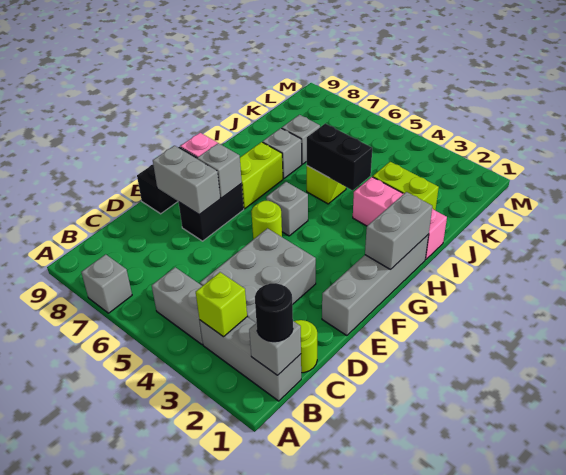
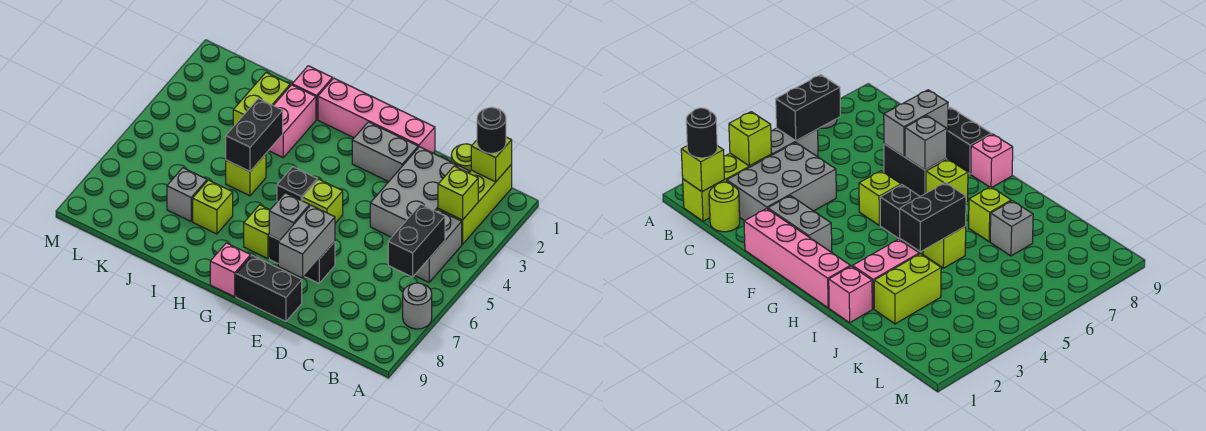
grey 1x1 brick [81,254,132,313] -> grey 1x1 round brick [403,283,432,329]
grey 1x3 brick [200,317,301,401] -> lime 1x3 brick [438,164,512,244]
grey 1x1 brick [249,321,301,375] -> lime 1x1 brick [471,137,512,182]
none -> black 1x2 brick [388,204,445,277]
grey 2x3 brick [200,228,316,323] -> grey 2x3 brick turned to [370,147,469,237]
grey 1x4 brick [322,234,429,336] -> pink 1x4 brick [318,78,435,153]
lime 1x1 round brick [251,201,282,239] -> lime 1x1 brick [303,179,343,223]
grey 1x2 brick [365,192,432,270] -> grey 1x2 brick moved to [352,122,418,182]
grey 1x1 brick [266,182,308,236] -> black 1x1 brick [277,167,317,201]
lime 1x2 brick [240,142,283,209] -> lime 1x1 brick [244,205,270,259]
grey 1x1 brick [263,128,302,179] -> lime 1x1 brick [193,180,233,234]

